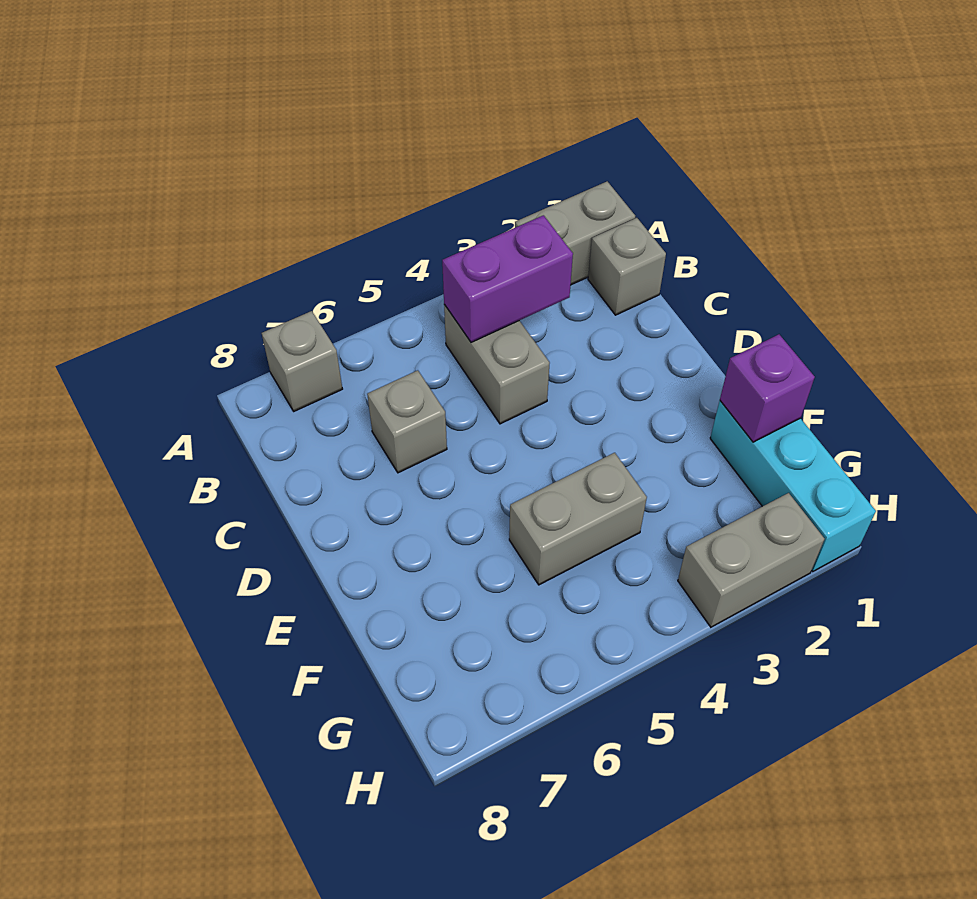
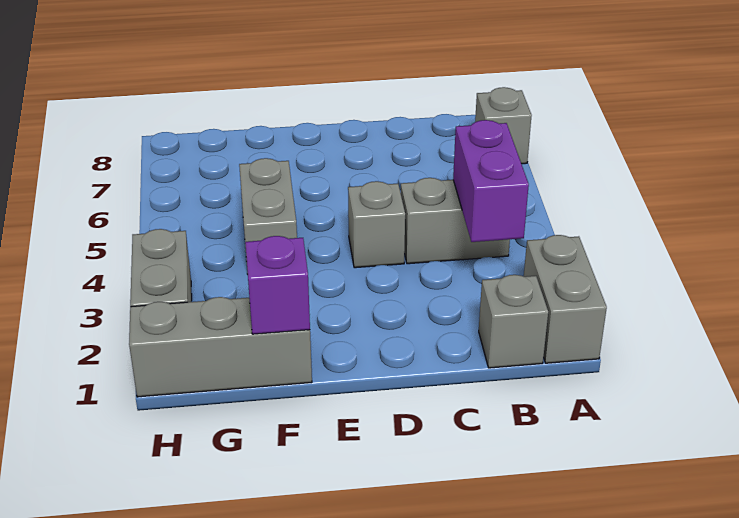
grey 1x1 brick [367,370,447,473] -> grey 1x1 brick moved to [348,181,405,268]
cyan 1x3 brick [710,401,876,572] -> grey 1x3 brick [129,297,312,397]

